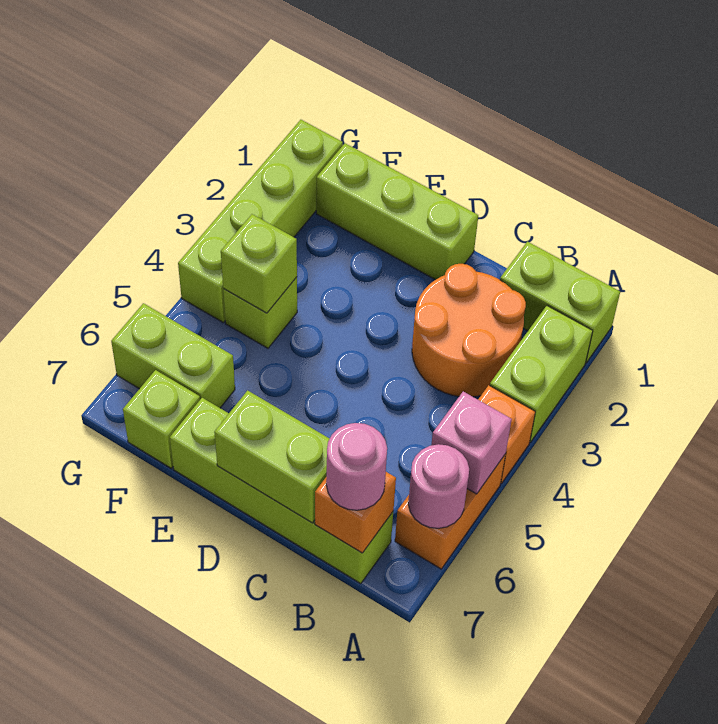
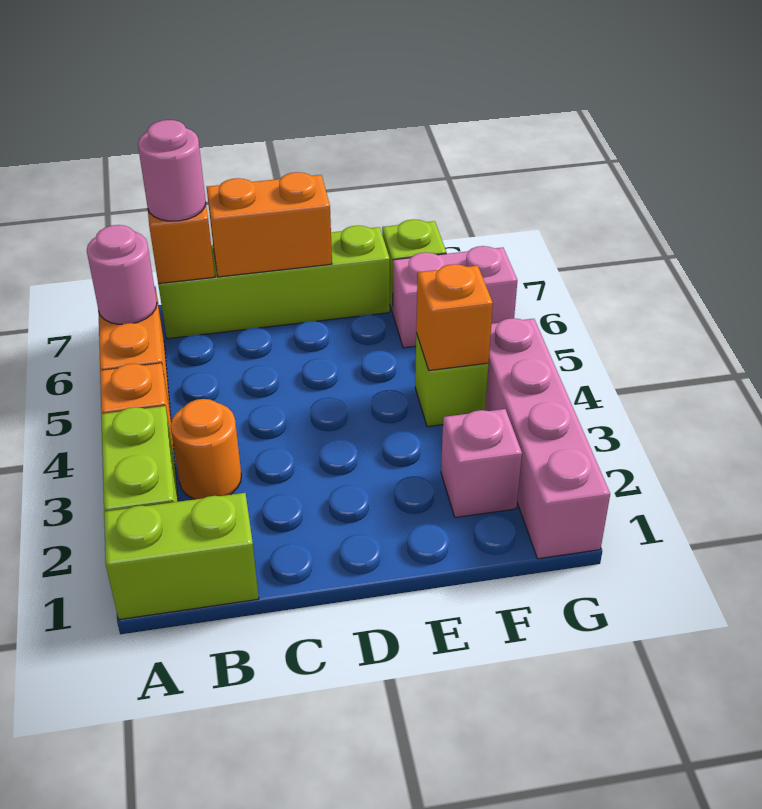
pink 1x1 brick [431,391,512,494] -> pink 1x1 brick moved to [441,409,522,517]
orange 2x2 round brick [412,264,526,397] -> orange 1x1 round brick [171,399,241,499]
lime 1x2 brick [214,390,330,523] -> orange 1x2 brick [207,172,332,277]
lime 1x3 brick [316,143,478,280] -> none
lime 1x1 brick [221,214,297,313] -> orange 1x1 brick [416,264,493,371]
lime 1x2 brick [111,303,235,408] -> pink 1x2 brick [393,246,517,348]
lime 1x4 brick [178,120,343,322] -> pink 1x4 brick [485,318,610,559]

